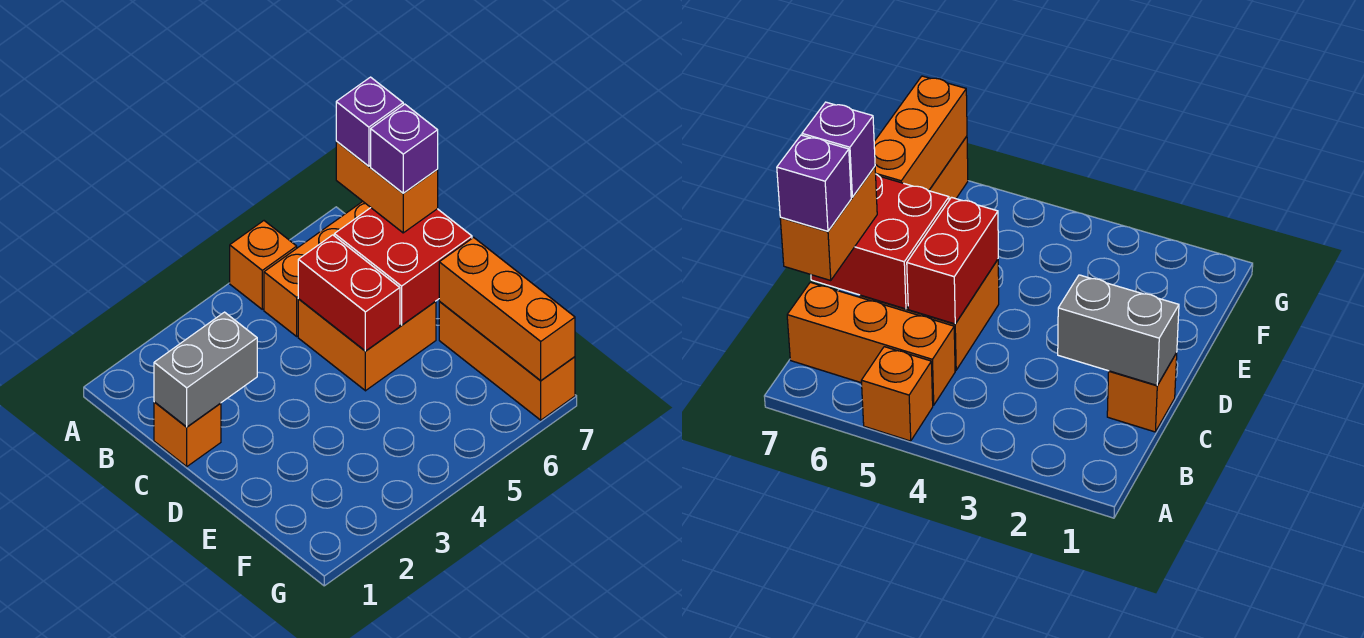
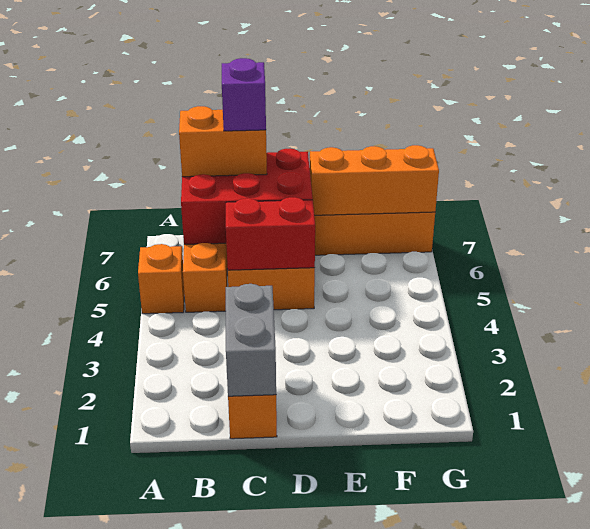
purple 1x1 brick [336,77,403,166] -> none
red 2x2 brick [334,208,472,325] -> red 2x3 brick [181,149,313,244]

